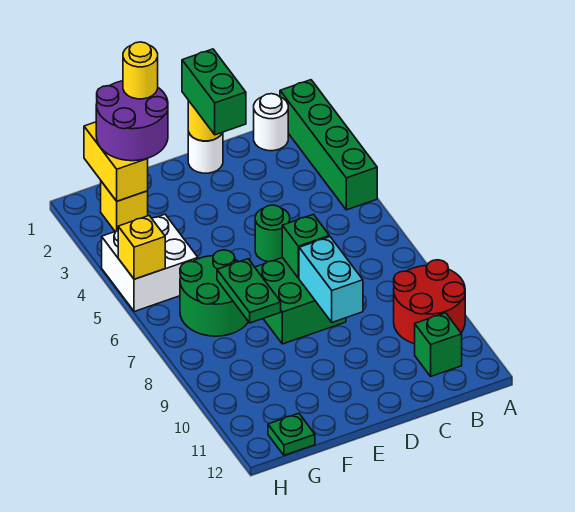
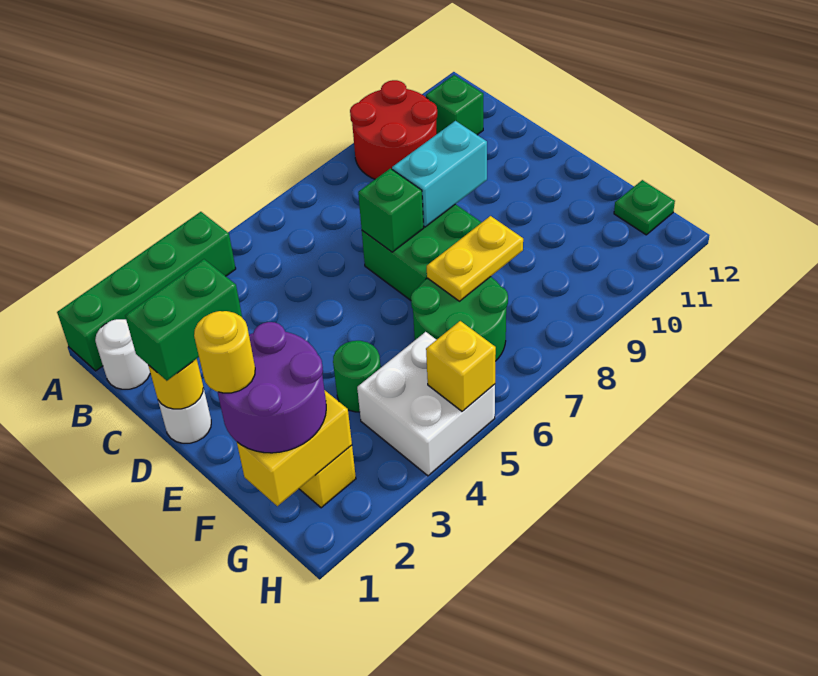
green 1x1 round brick [255,205,290,262] -> green 1x1 round brick moved to [333,341,380,412]
green 1x2 plate [217,259,281,323] -> yellow 1x2 plate [427,216,523,301]

